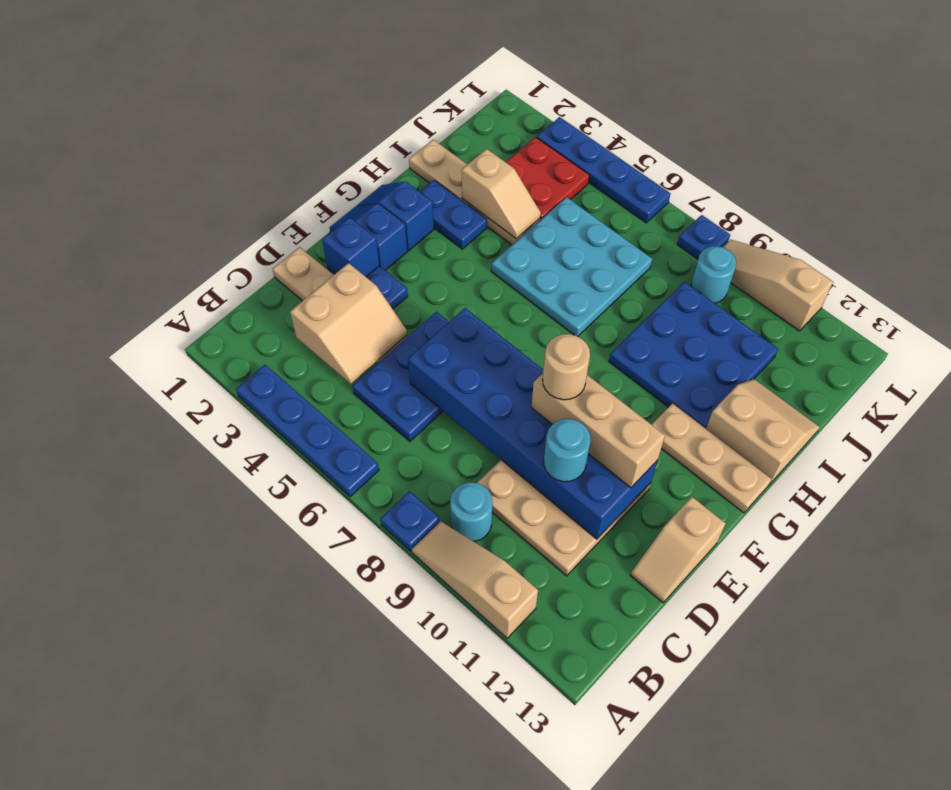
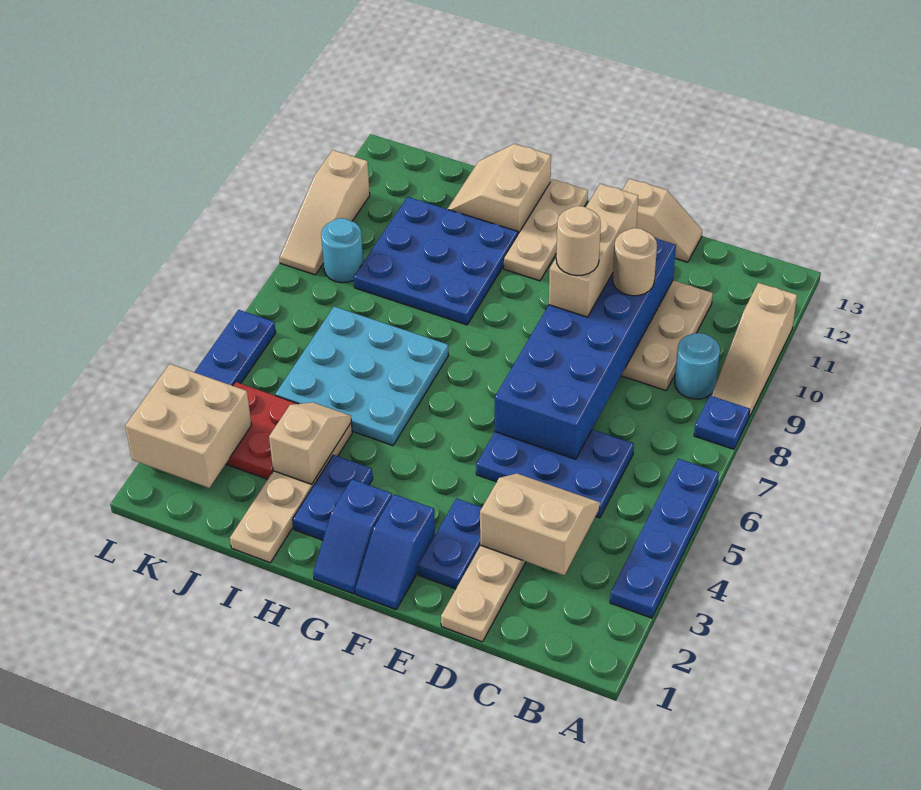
cyan 1x1 round brick [544,419,591,482] -> tan 1x1 round brick [613,228,657,296]
blue 1x1 brick [322,217,379,277] -> none
none -> tan 2x2 brick [125,364,251,488]
blue 1x1 plate [677,215,730,259] -> none

